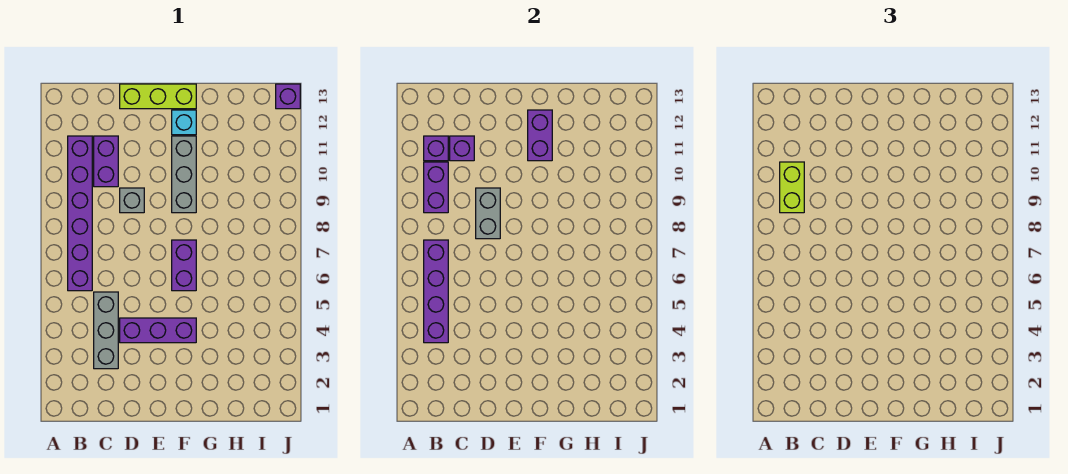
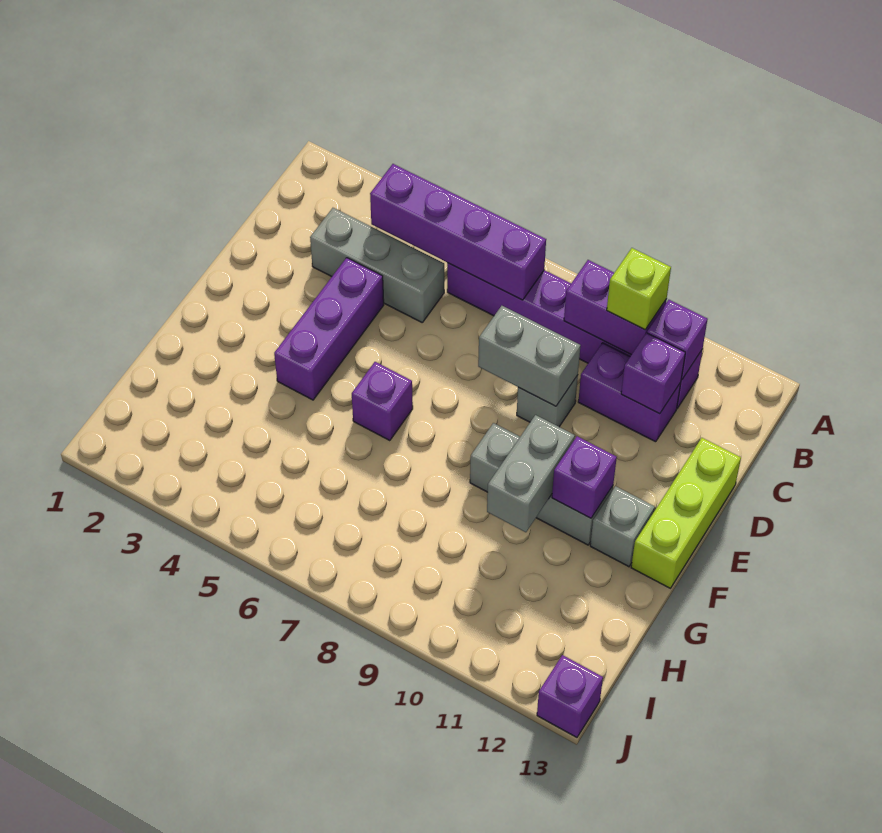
lime 1x2 brick [780,162,804,213] -> lime 1x1 brick [607,248,671,330]
purple 1x2 brick [172,240,196,291] -> purple 1x1 brick [352,362,413,441]
none -> grey 1x2 brick [487,415,575,532]
purple 1x2 brick [528,110,552,161] -> purple 1x1 brick [552,436,617,518]
cyan 1x1 brick [172,110,196,135] -> grey 1x1 brick [590,486,655,567]

